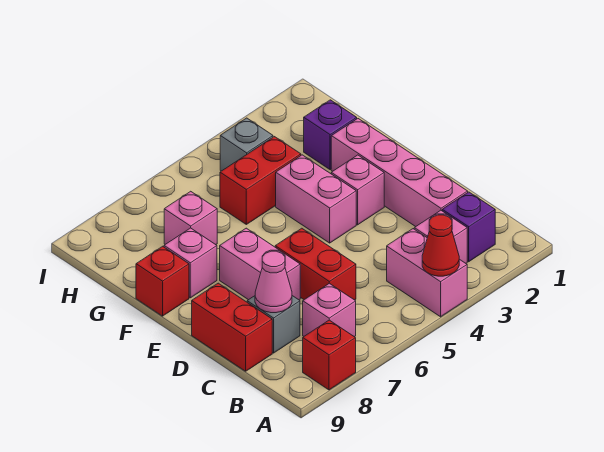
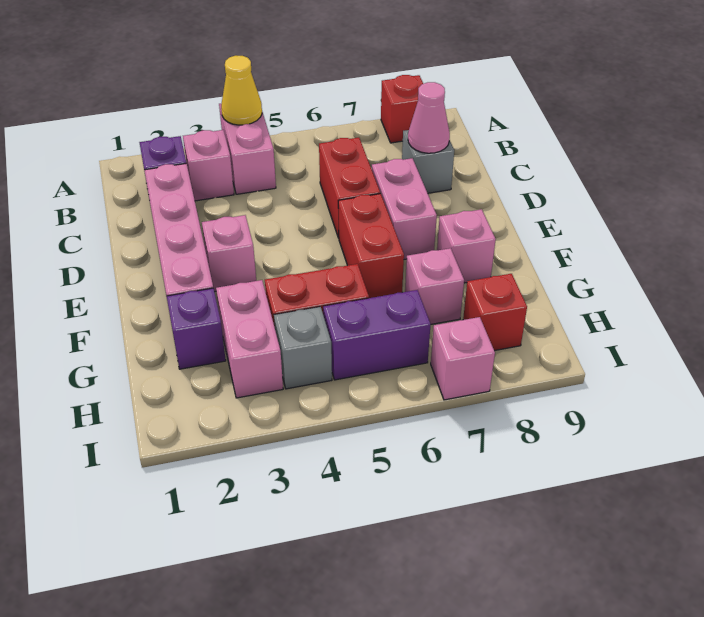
red 1x1 cone [422,215,459,276] -> yellow 1x1 cone [221,56,262,125]
pink 1x1 brick [303,283,356,337] -> pink 1x1 brick moved to [431,317,495,400]
red 1x2 brick [192,283,272,371] -> red 1x2 brick moved to [338,194,404,298]
pink 1x2 brick [276,155,356,243] -> pink 1x2 brick moved to [216,280,283,398]
red 1x1 brick [136,246,189,316] -> red 1x1 brick moved to [463,274,527,351]
none -> purple 1x2 brick [323,290,431,380]

